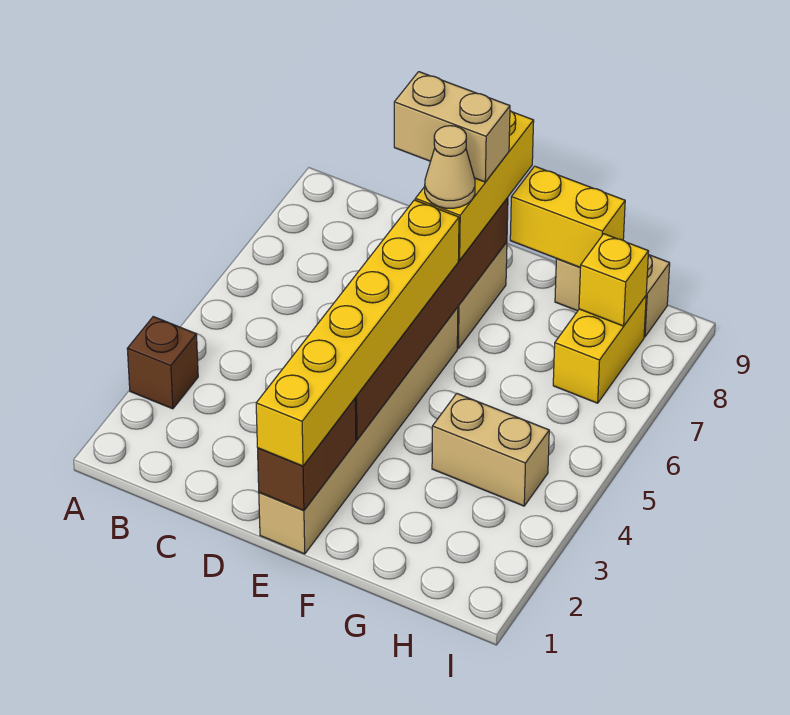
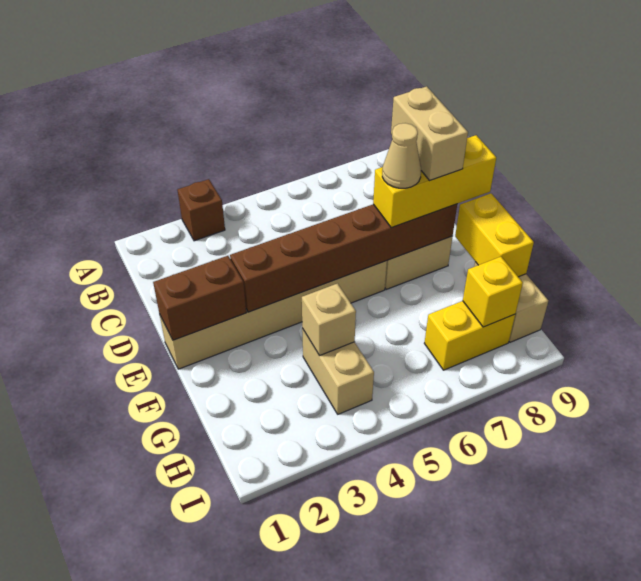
yellow 1x6 brick [256,200,459,466] -> none
none -> tan 1x1 brick [302,283,356,356]

